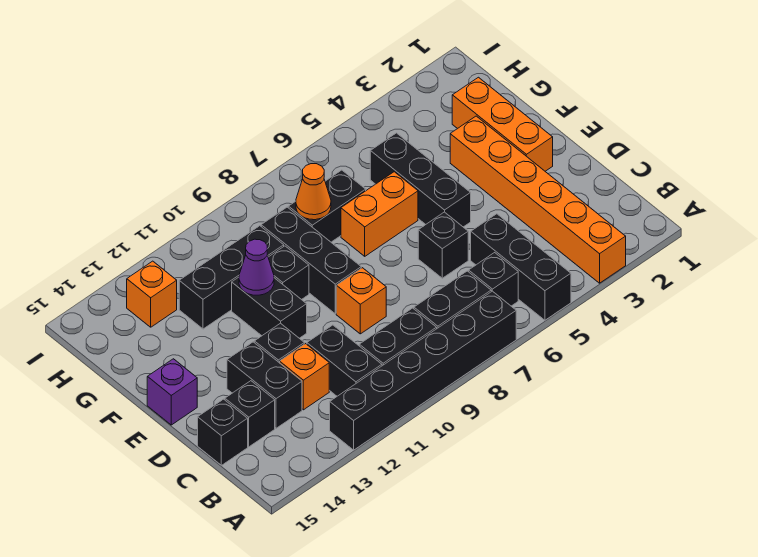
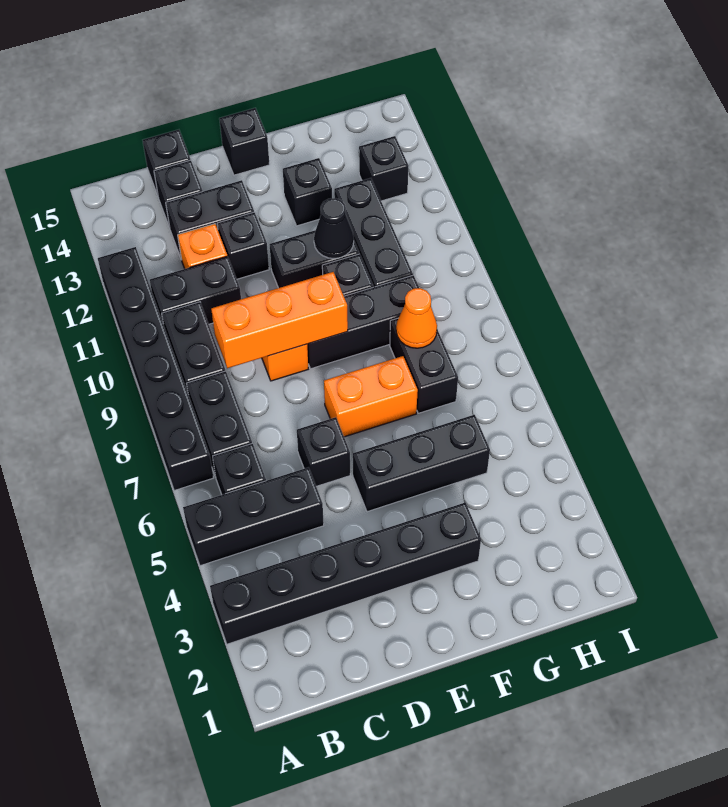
orange 1x6 brick [450,116,626,283] -> black 1x6 brick [210,503,481,644]
orange 1x3 brick [452,77,553,171] -> orange 1x3 brick moved to [211,272,348,368]
purple 1x1 brick [147,359,197,425] -> black 1x1 brick [219,108,270,175]
orange 1x2 brick [341,172,418,256] -> orange 1x2 brick turned to [324,356,418,437]
purple 1x1 cone [239,239,274,295] -> black 1x1 cone [314,198,354,259]
none -> black 1x1 brick [283,158,332,226]
orange 1x1 brick [127,261,177,327] -> black 1x1 brick [359,136,409,201]

